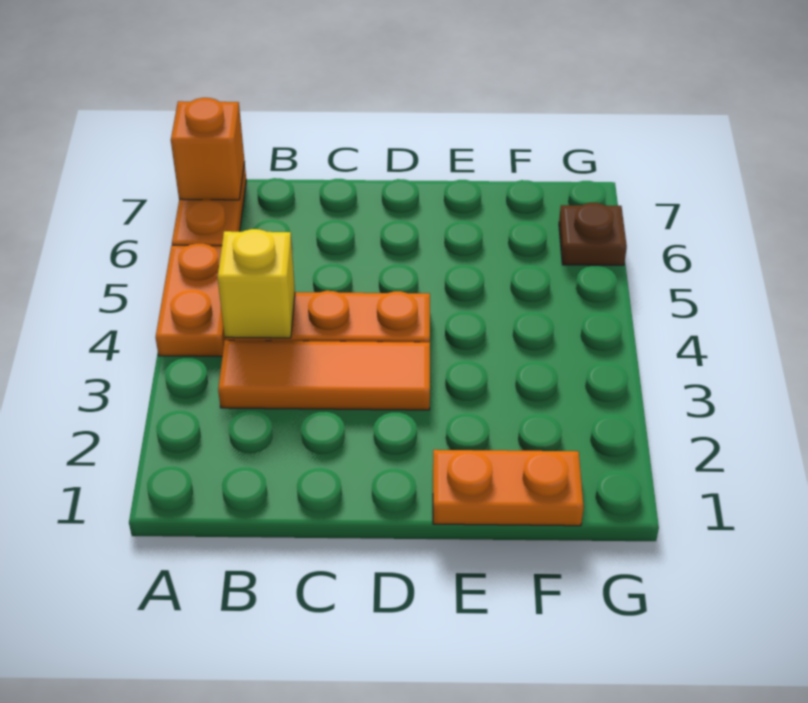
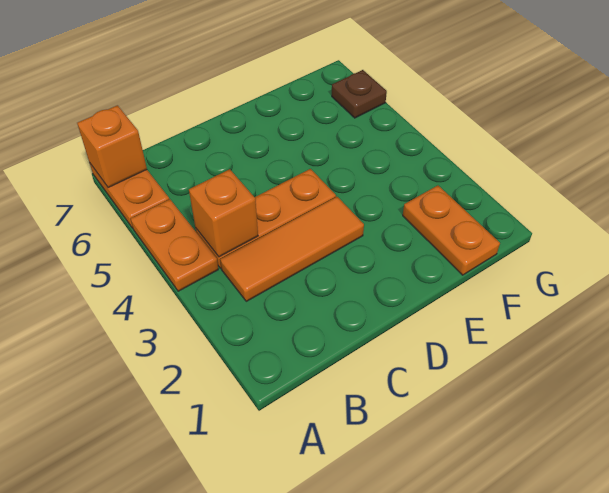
yellow 1x1 brick [218,229,295,338] -> orange 1x1 brick [189,169,258,257]
orange 1x2 plate [433,450,584,526] -> orange 1x2 plate turned to [403,185,500,275]

